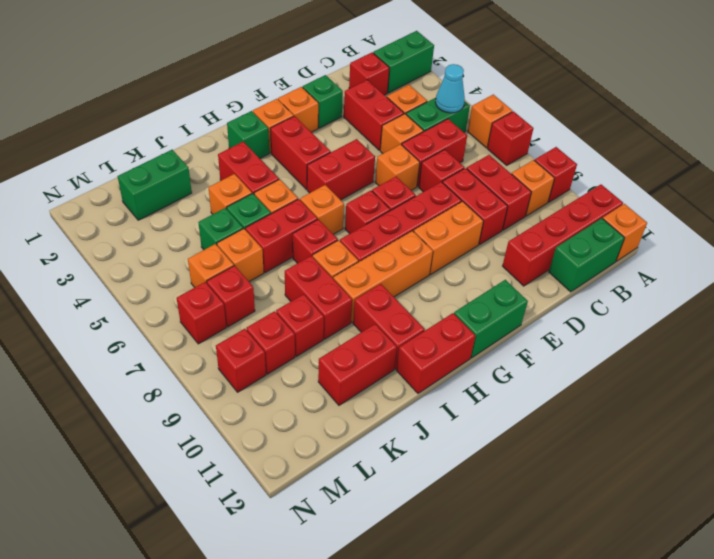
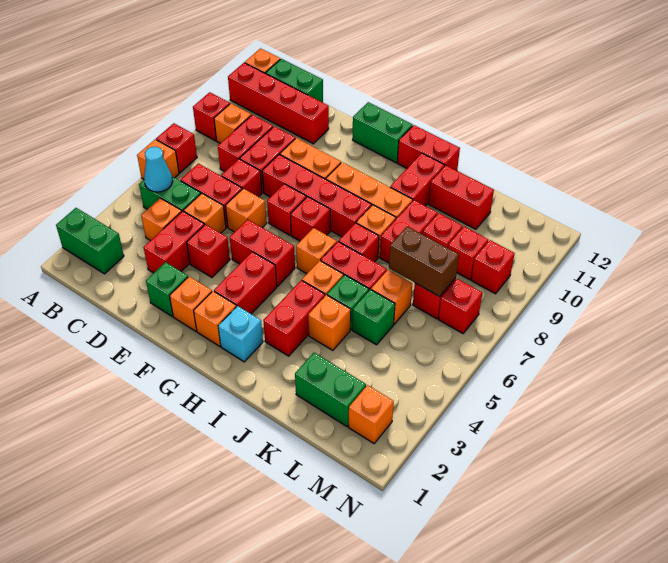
red 1x1 brick [349,53,389,95] -> red 1x1 brick moved to [187,224,230,277]
green 1x1 brick [227,111,269,158] -> cyan 1x1 brick [218,306,263,362]
none -> brown 1x2 brick [389,226,459,297]
orange 1x1 brick [188,244,234,288] -> orange 1x1 brick moved to [348,385,394,443]

